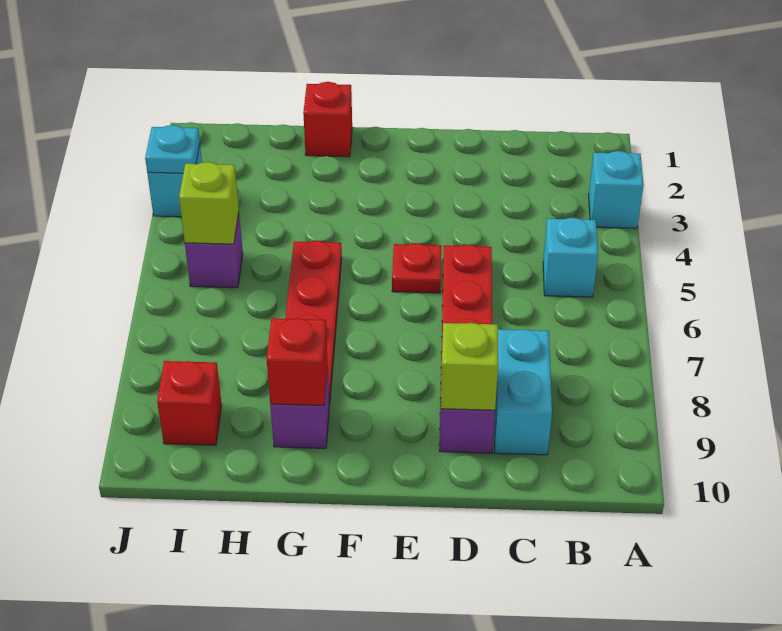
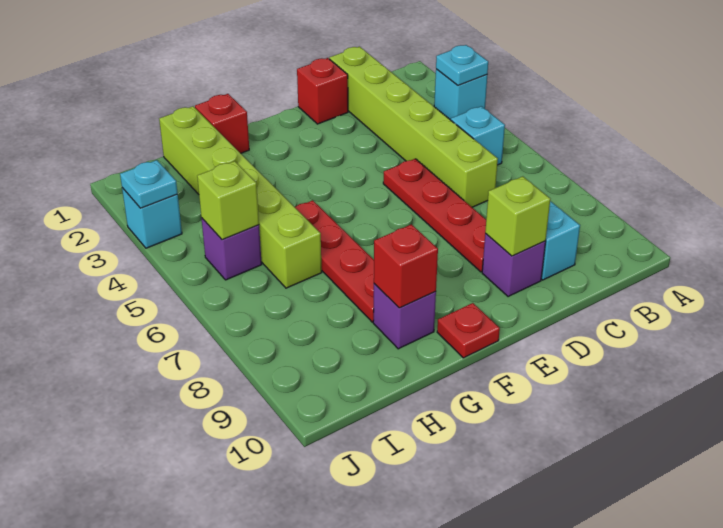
none -> cyan 1x1 plate [436,45,488,86]
none -> lime 1x6 brick [329,47,498,207]
red 1x1 plate [392,243,442,293] -> red 1x1 plate moved to [437,303,500,358]
none -> lime 1x6 brick [159,106,322,288]
red 1x1 brick [157,361,222,445] -> red 1x1 brick moved to [297,58,348,124]

